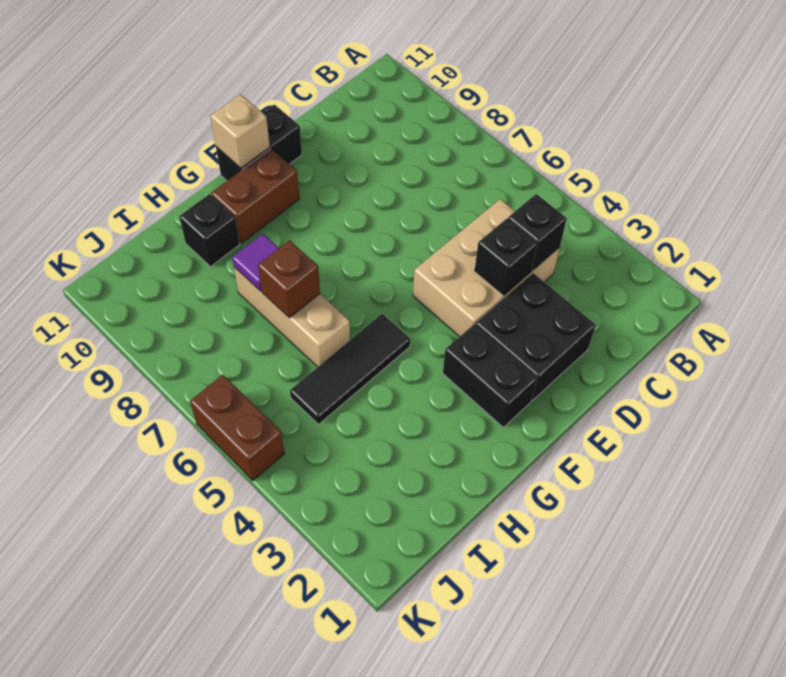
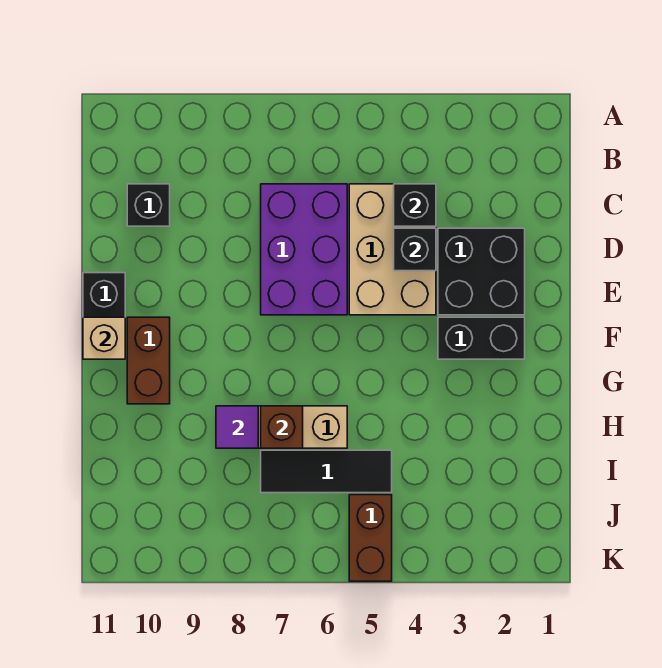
none -> purple 2x3 brick [261,184,347,315]
black 1x3 tile [290,314,410,424] -> black 1x3 tile turned to [261,450,392,493]
black 1x1 brick [179,194,240,267] -> black 1x1 brick moved to [127,184,170,226]
brown 1x2 brick [190,375,284,481] -> brown 1x2 brick turned to [349,495,392,581]

